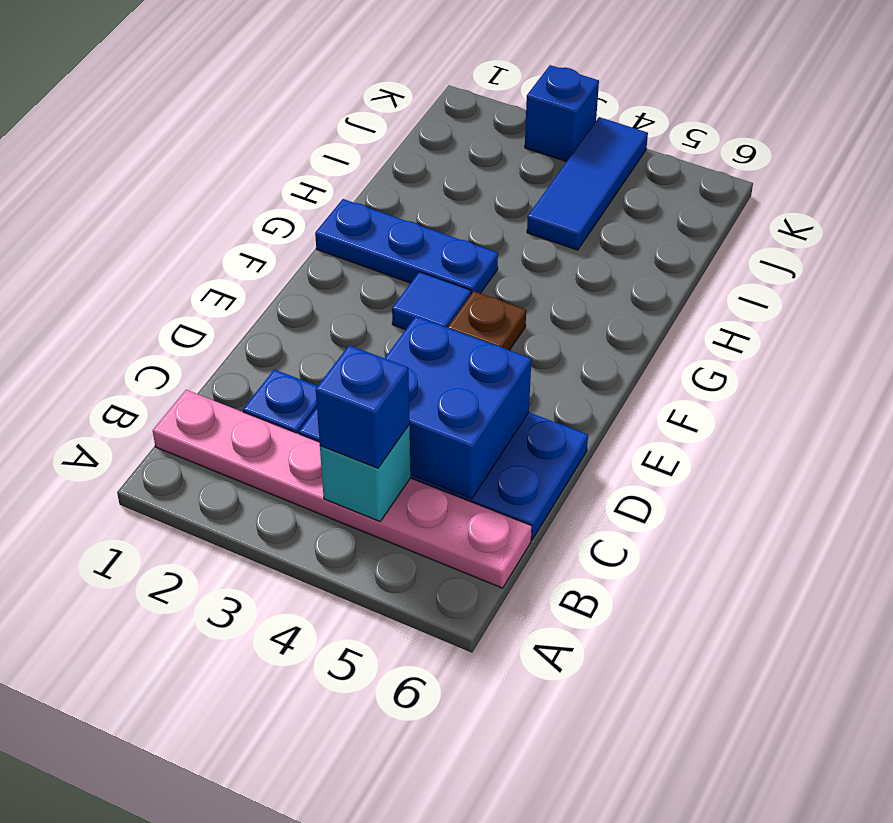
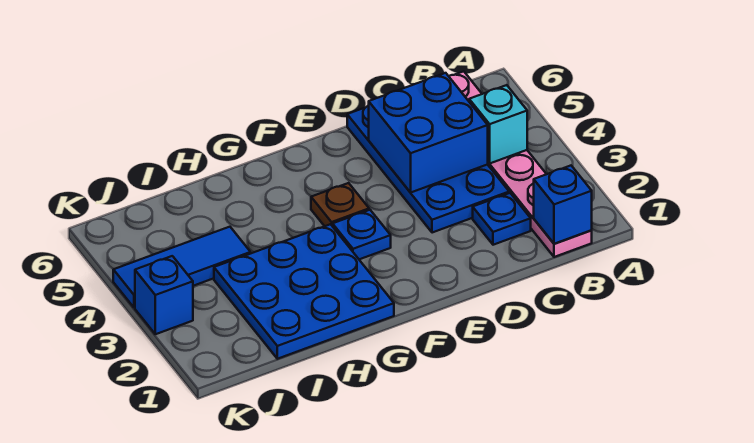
blue 1x1 brick [316,345,410,468] -> blue 1x1 brick moved to [534,166,592,244]
blue 1x1 tile [392,272,471,330] -> blue 1x1 plate [333,210,391,259]
blue 1x3 plate [315,199,498,294] -> blue 3x3 plate [214,224,394,359]

